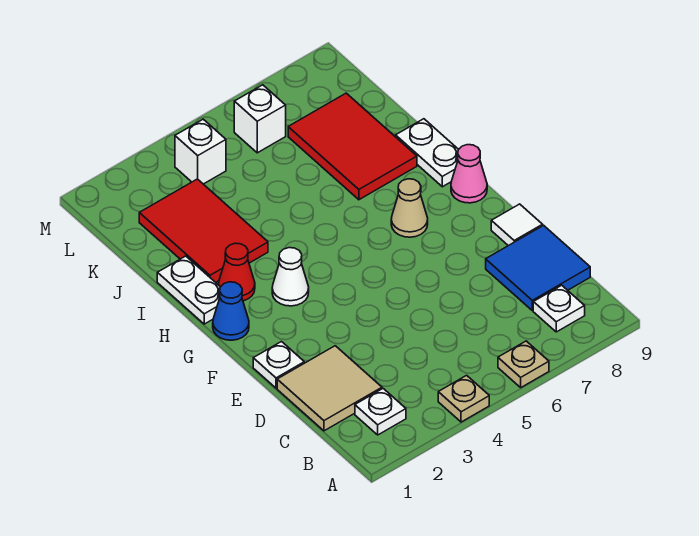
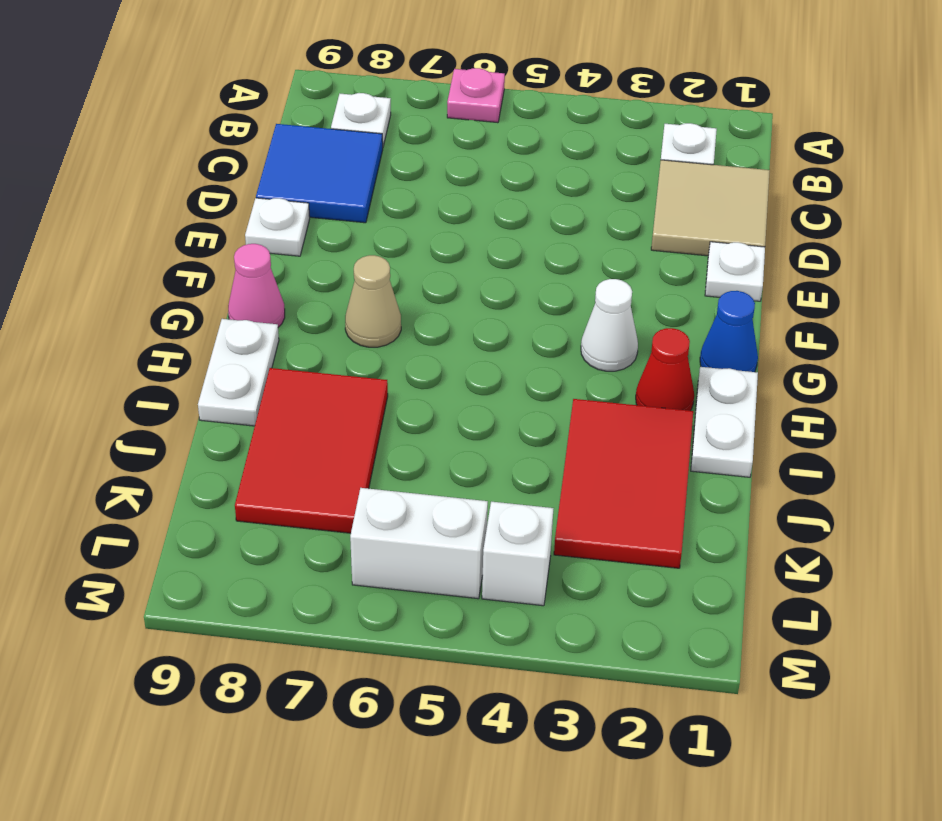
tan 1x1 plate [438,375,489,422] -> none
tan 1x1 plate [498,341,549,387] -> pink 1x1 plate [447,68,505,123]
white 1x1 tile [491,204,543,246] -> white 1x1 plate [245,198,310,256]
white 1x1 brick [234,85,286,153] -> white 1x2 brick [350,488,488,599]

